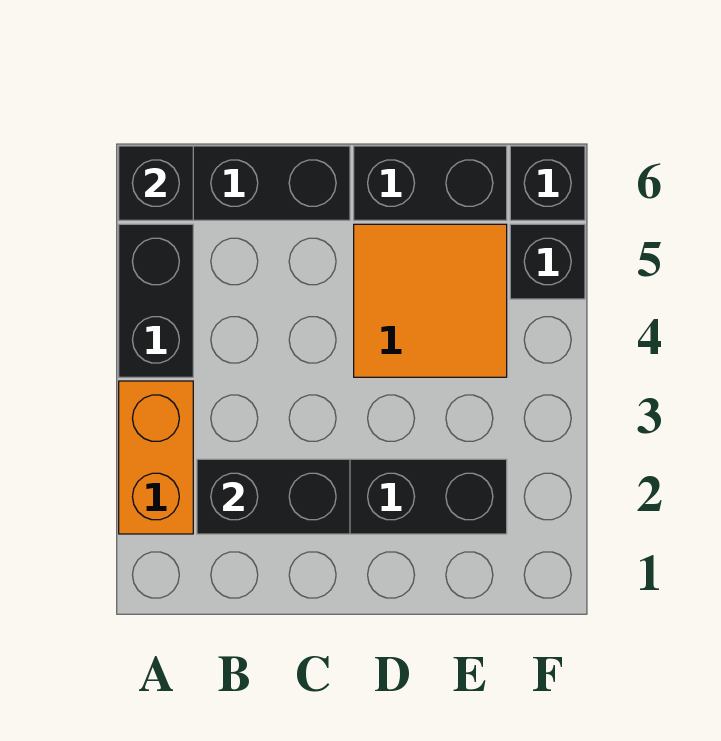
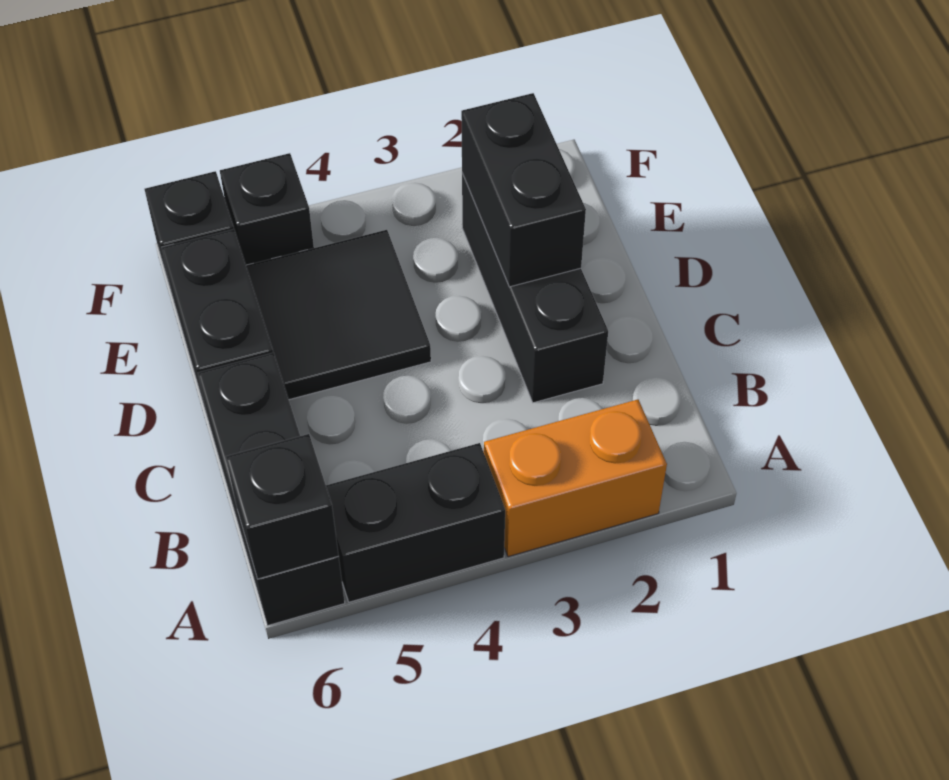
black 1x2 brick [197,459,350,534] -> black 1x2 brick moved to [461,93,586,287]
orange 2x2 tile [354,224,507,377] -> black 2x2 tile [246,230,431,400]

